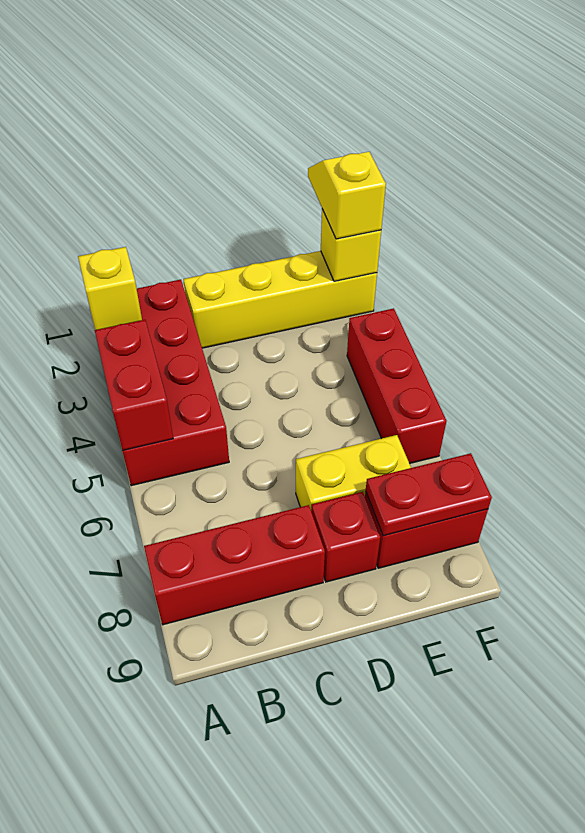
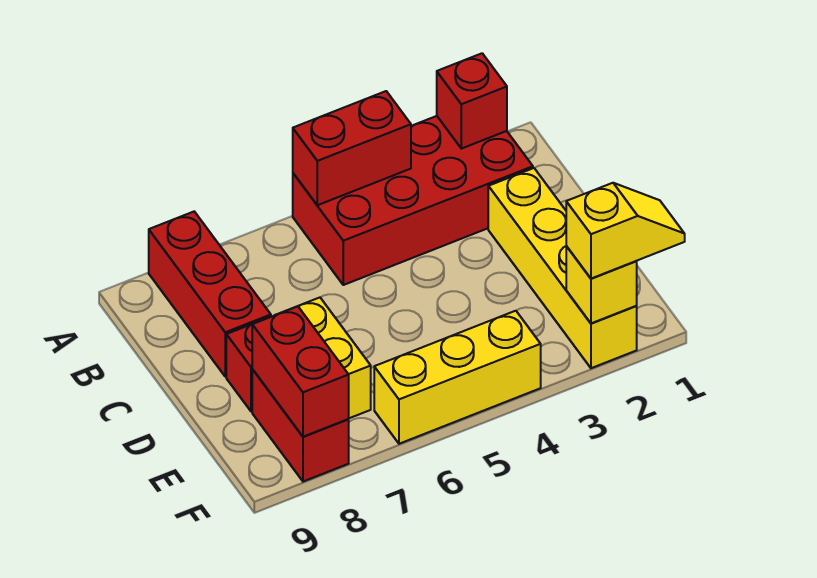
yellow 1x1 brick [78,247,142,330] -> red 1x1 brick [437,53,507,149]
red 1x2 plate [366,453,492,536] -> red 1x2 brick [252,306,349,437]
red 1x3 brick [347,308,447,463] -> yellow 1x3 brick [374,311,541,444]

